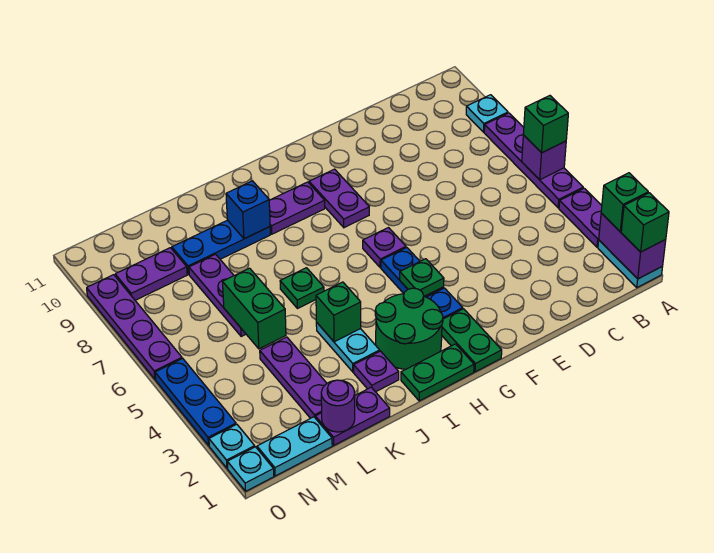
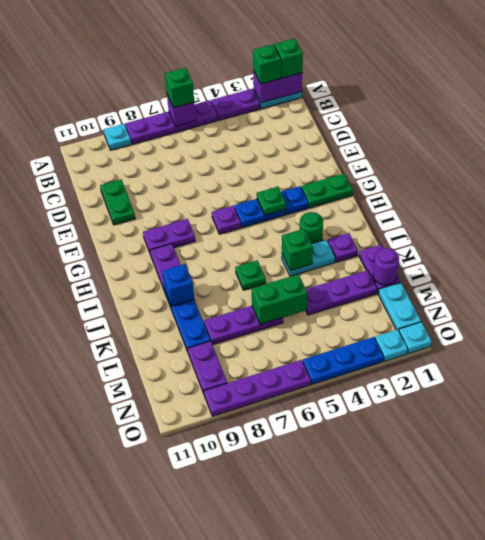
green 1x2 plate [401,344,474,401] -> green 1x2 plate moved to [100,179,135,225]
green 2x2 round brick [375,288,443,369] -> green 1x1 round brick [300,212,323,244]

